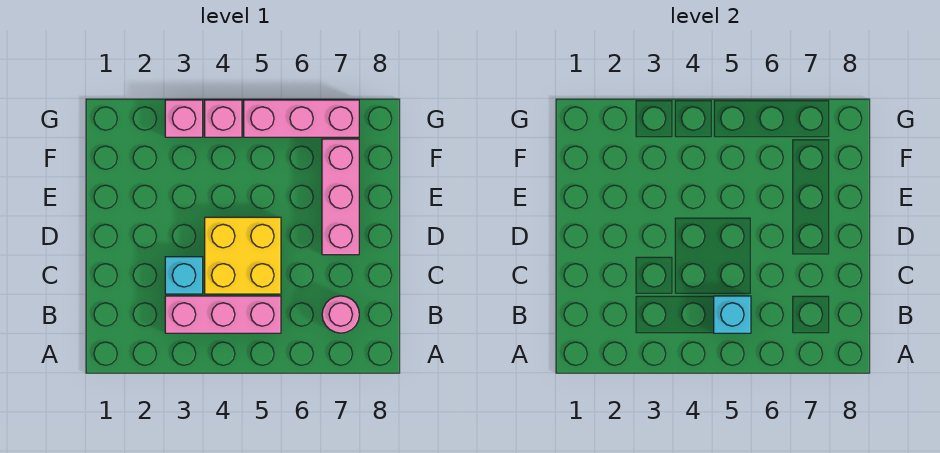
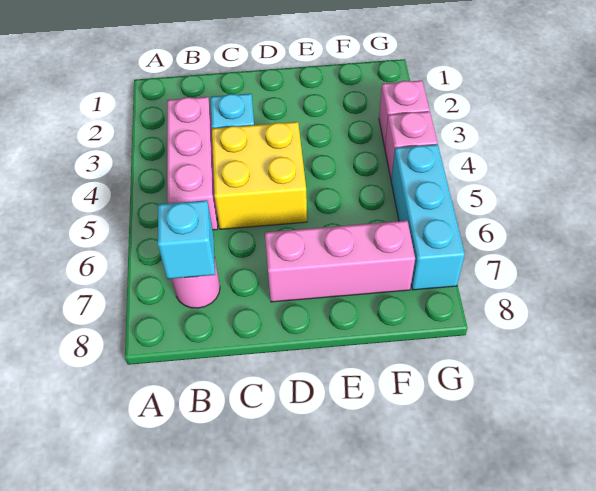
cyan 1x1 brick [714,296,751,333] -> cyan 1x1 brick moved to [158,200,215,279]
pink 1x3 brick [244,100,359,137] -> cyan 1x3 brick [391,144,465,290]

